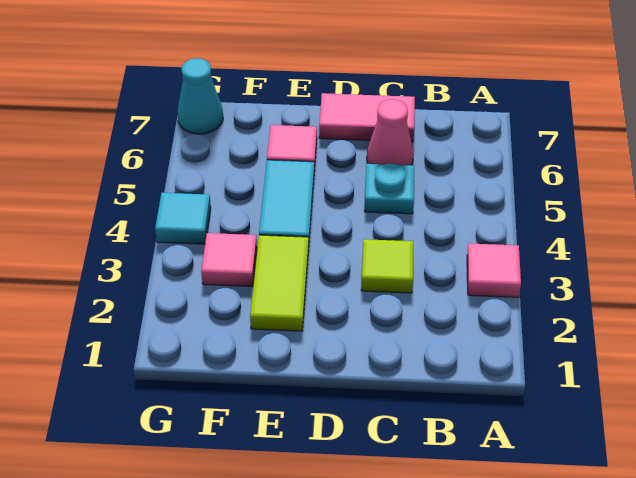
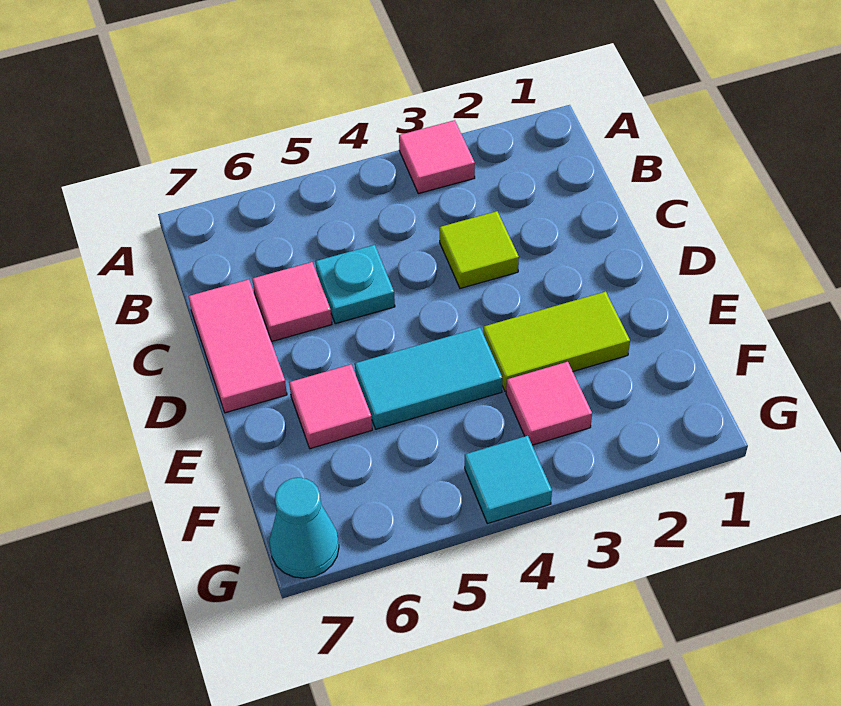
pink 1x1 cone [367,99,414,165] -> pink 1x1 tile [252,262,332,341]

